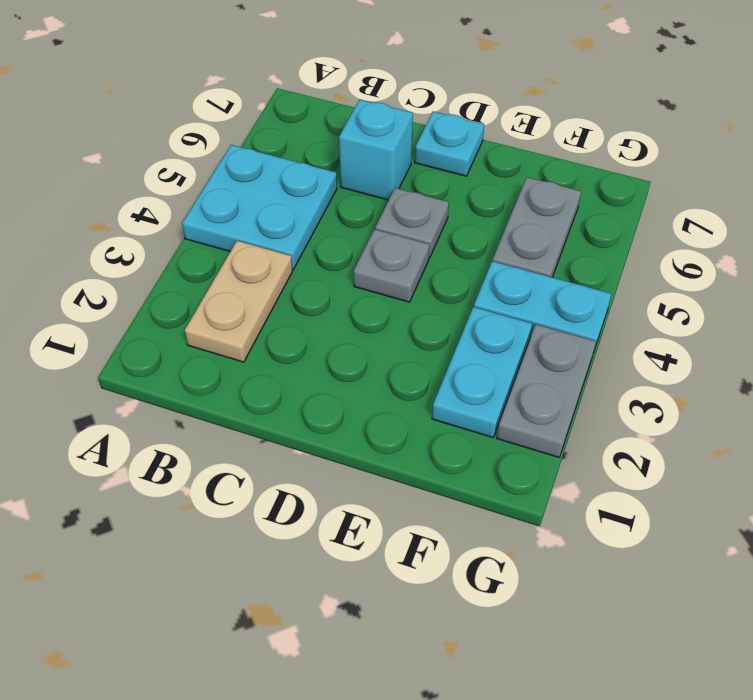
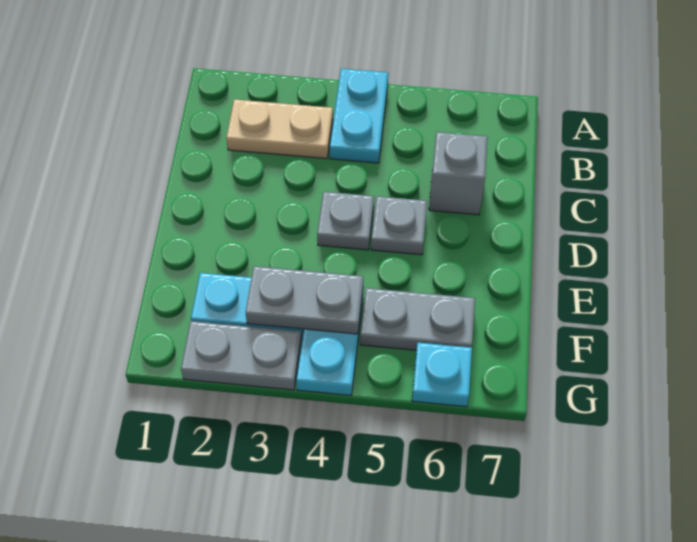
cyan 2x2 plate [182,145,337,269] -> cyan 1x2 plate [330,69,388,163]
cyan 1x1 brick [339,100,413,200] -> grey 1x1 brick [429,132,488,215]
cyan 1x1 plate [415,112,484,176] -> cyan 1x1 plate moved to [412,343,472,407]
none -> grey 1x2 plate [246,266,363,334]

